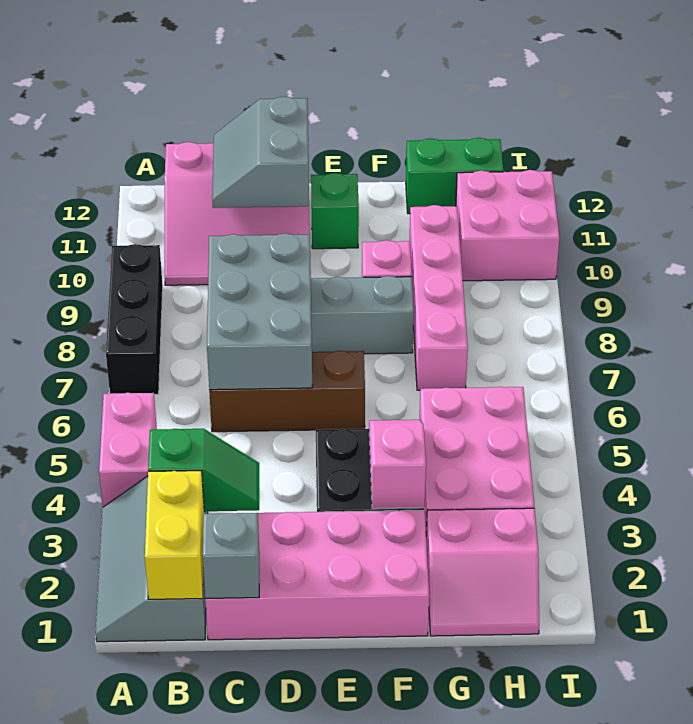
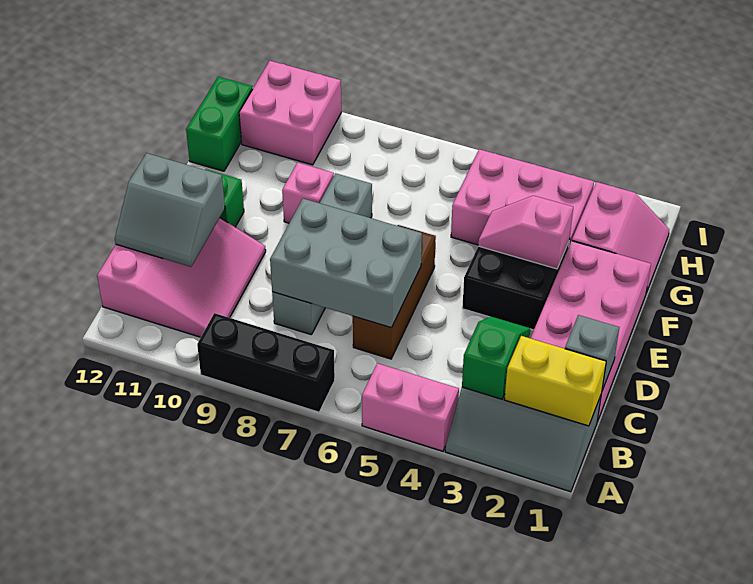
pink 1x4 brick [410,205,468,390] -> none

